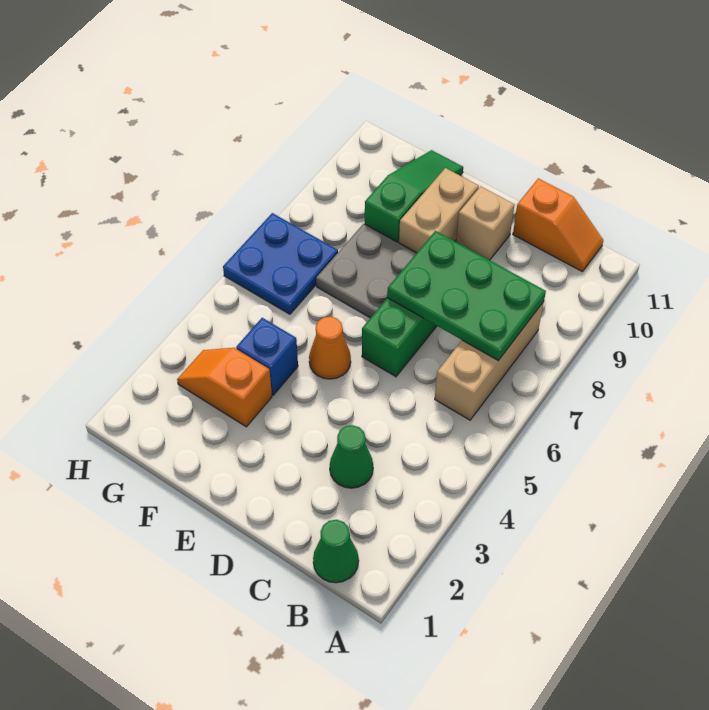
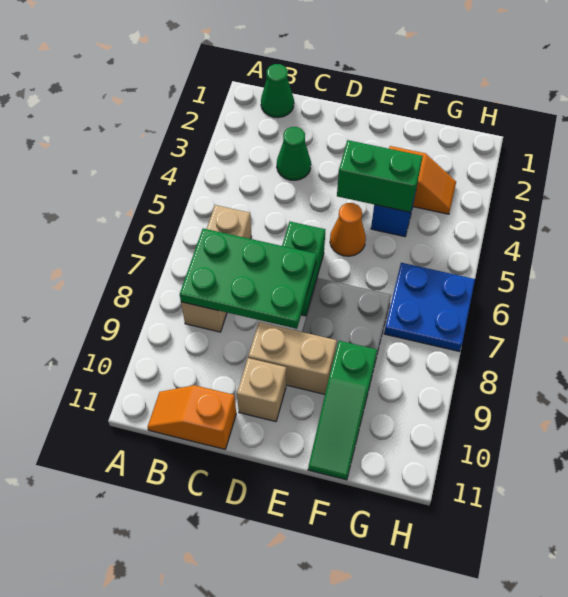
none -> green 1x2 brick [337,140,423,212]
tan 1x2 brick [399,168,479,253] -> tan 1x2 brick turned to [248,322,337,394]

